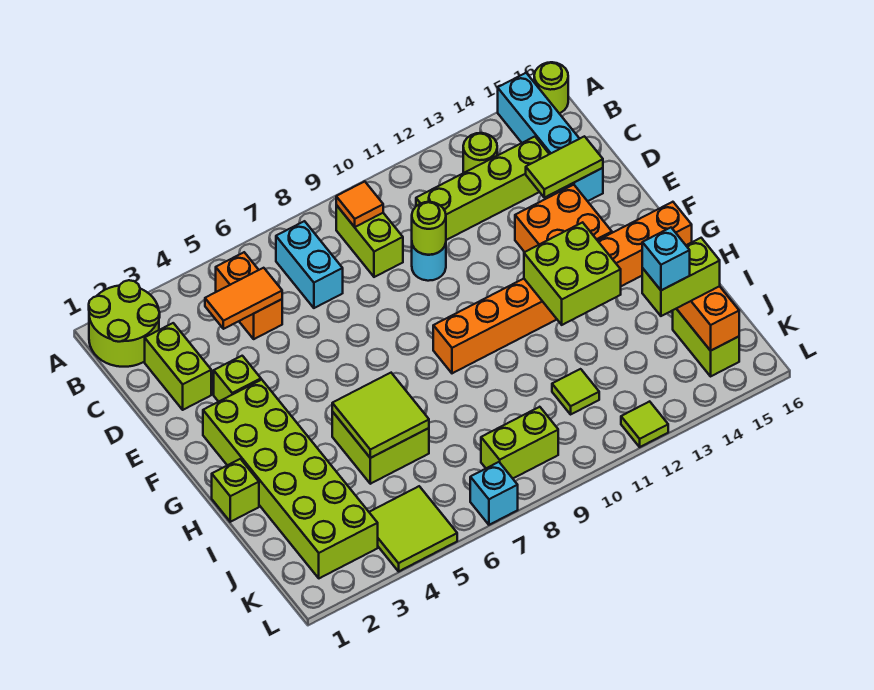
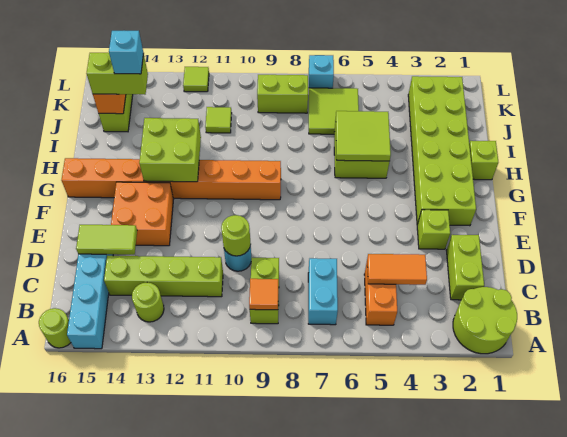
lime 2x2 tile [369,486,457,571] -> lime 2x2 tile moved to [309,88,359,134]

